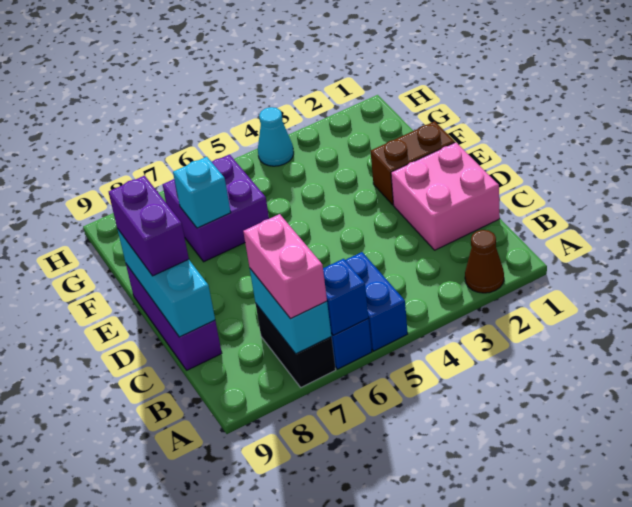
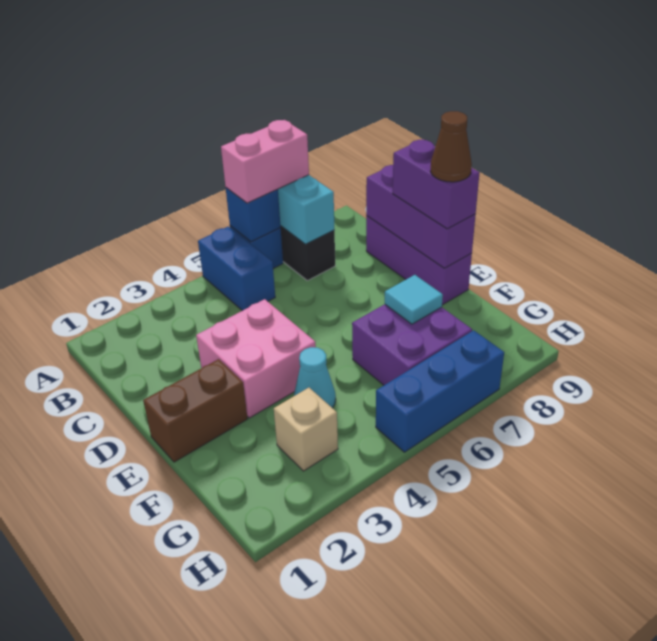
brown 1x1 cone [465,230,504,293] -> brown 1x1 cone moved to [430,111,472,182]
pink 1x2 brick [243,214,327,319] -> pink 1x2 brick turned to [221,120,309,203]
pink 2x2 brick [391,142,500,250] -> pink 2x2 brick moved to [196,299,316,418]
cyan 1x3 brick [118,230,215,337] -> purple 1x3 brick [366,165,476,268]
cyan 1x1 brick [173,157,231,228] -> cyan 1x1 tile [385,275,443,324]
none -> tan 1x1 brick [274,388,338,471]
cyan 1x1 cone [258,107,294,166] -> cyan 1x1 cone moved to [294,347,336,408]
none -> blue 1x3 brick [376,330,504,452]

